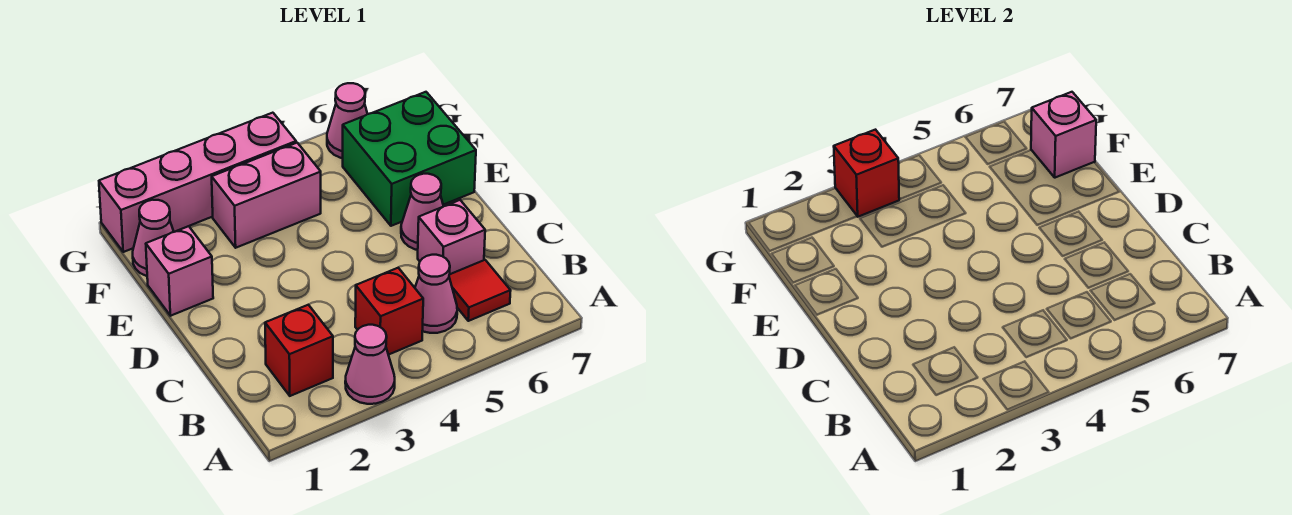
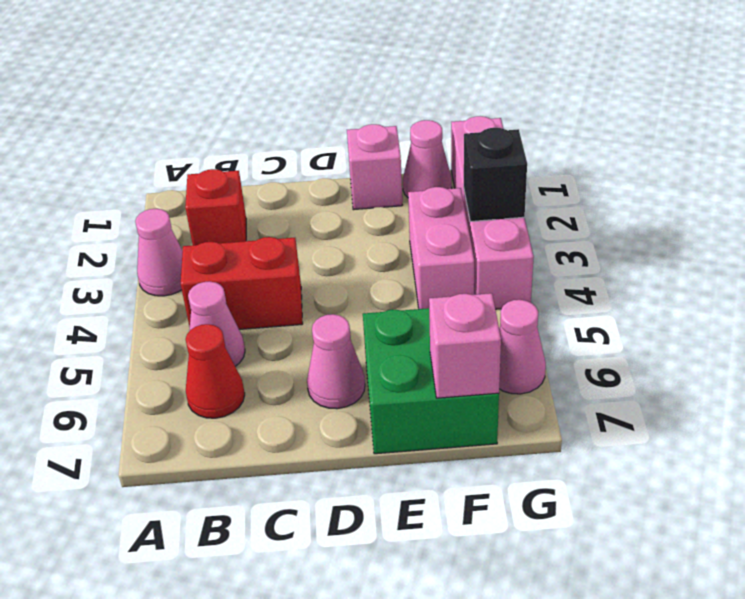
red 1x1 brick [355,268,423,355] -> red 1x2 brick [181,237,303,329]
red 1x1 tile [449,260,511,321] -> red 1x1 cone [186,324,245,418]
pink 1x1 brick [418,200,485,274] -> none
red 1x1 brick [834,130,899,217] -> black 1x1 brick [464,128,527,222]

